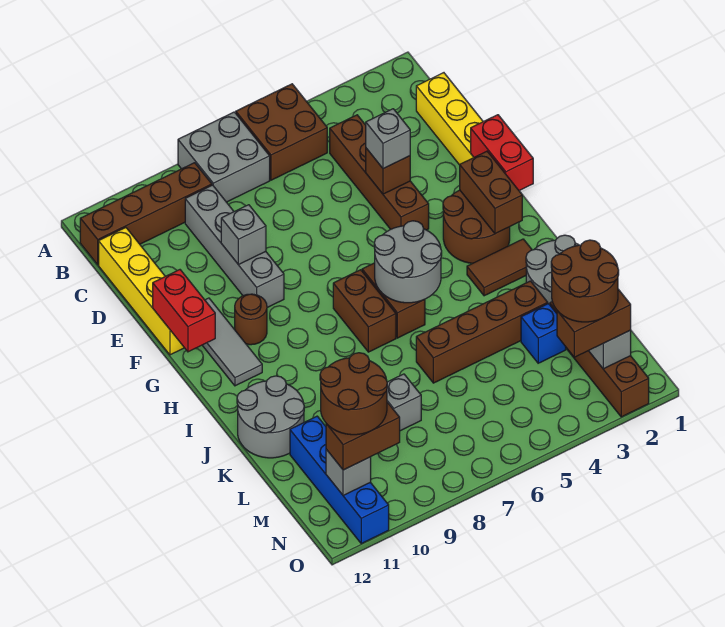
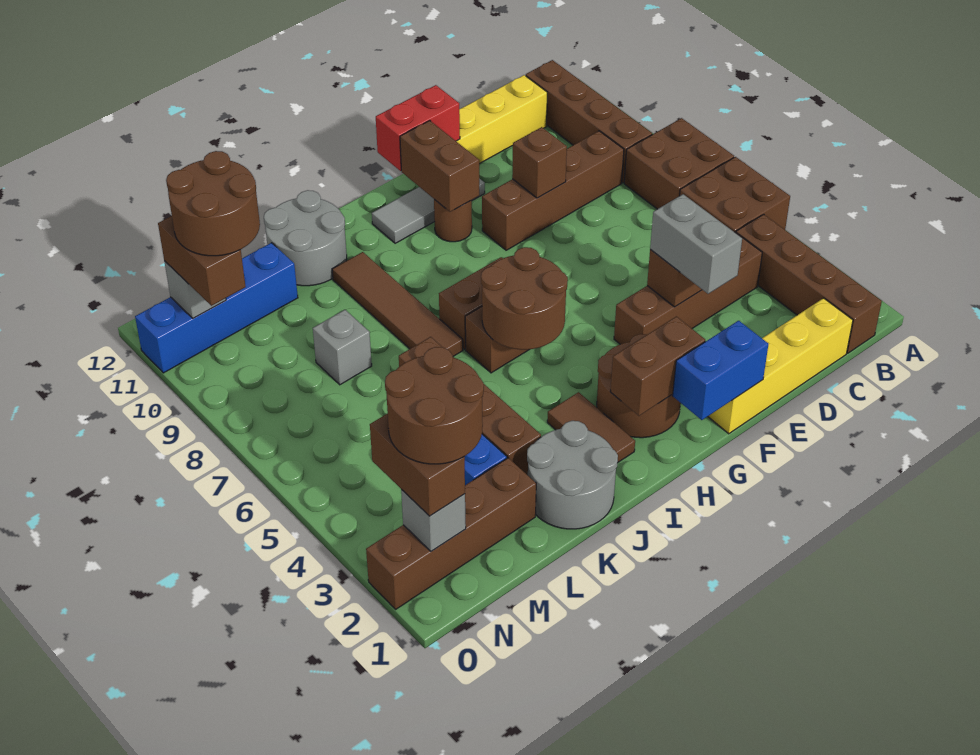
grey 2x2 brick [178,112,270,202] -> brown 2x2 brick [624,118,734,209]
none -> brown 1x4 brick [736,214,882,353]
grey 1x4 brick [185,185,284,308] -> brown 1x4 brick [482,131,624,250]
grey 1x1 brick [366,109,410,169] -> grey 1x2 brick [650,194,742,294]
grey 1x1 brick [221,205,266,265] -> brown 1x1 brick [512,127,567,198]
red 1x2 brick [471,115,533,191] -> blue 1x2 brick [673,321,768,420]
none -> brown 1x2 brick [400,121,479,212]
grey 2x2 round brick [374,221,442,303] -> brown 2x2 round brick [481,247,568,350]
none -> brown 1x4 tile [332,252,463,356]

